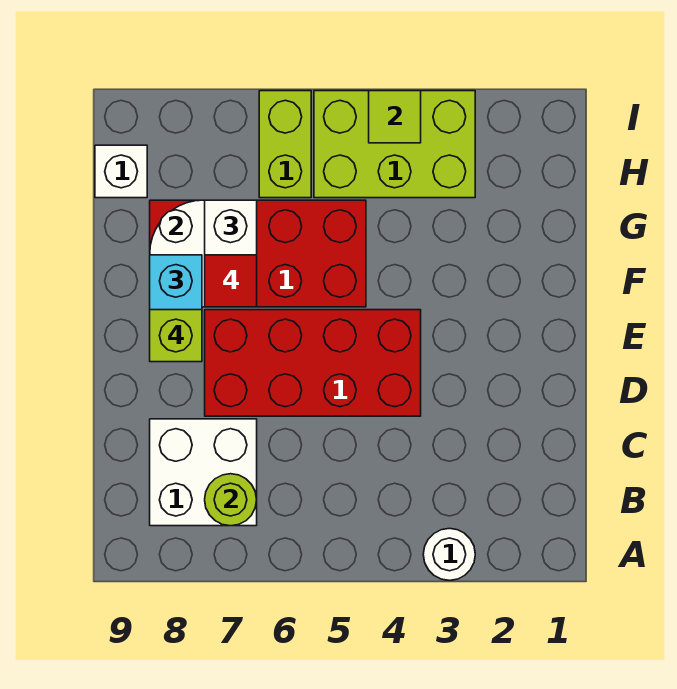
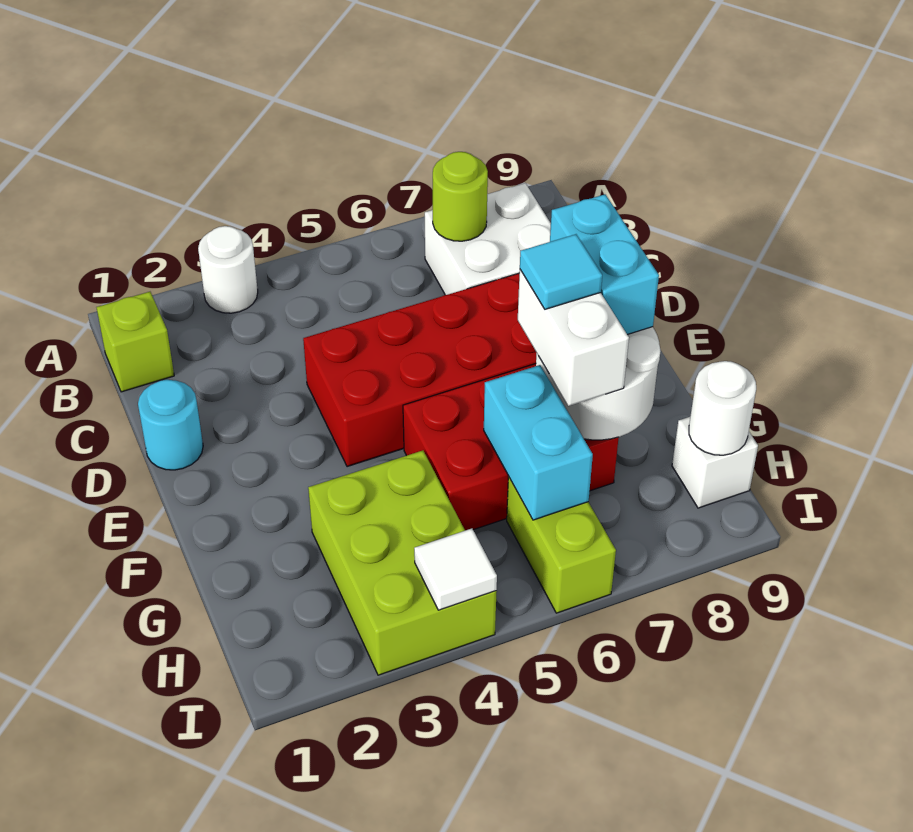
none -> cyan 1x1 round brick [138,380,203,470]
lime 1x1 brick [150,310,202,362] -> lime 1x1 brick moved to [96,292,174,392]
red 2x4 brick [150,200,366,307] -> red 2x3 brick [403,364,618,531]
red 1x1 tile [205,255,257,307] -> cyan 1x1 tile [520,234,602,309]
none -> cyan 1x2 brick [484,365,593,520]
lime 2x3 brick [314,91,475,198] -> lime 2x3 brick turned to [308,451,497,675]
none -> white 1x1 round brick [689,361,756,455]
lime 1x1 tile [369,91,421,143] -> white 1x1 tile [414,529,497,610]

